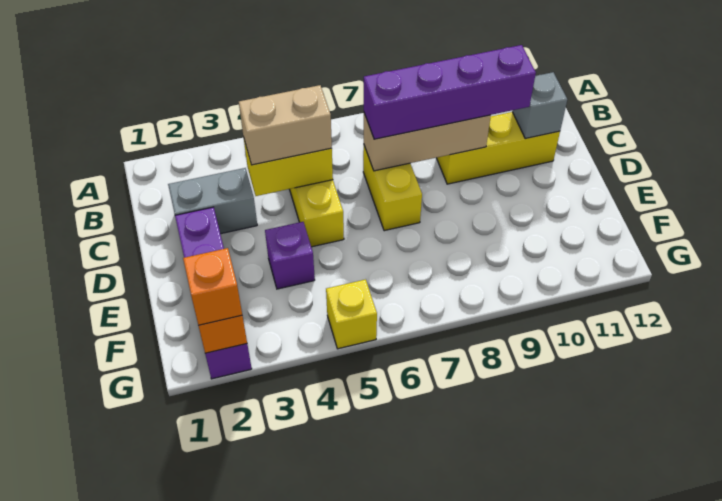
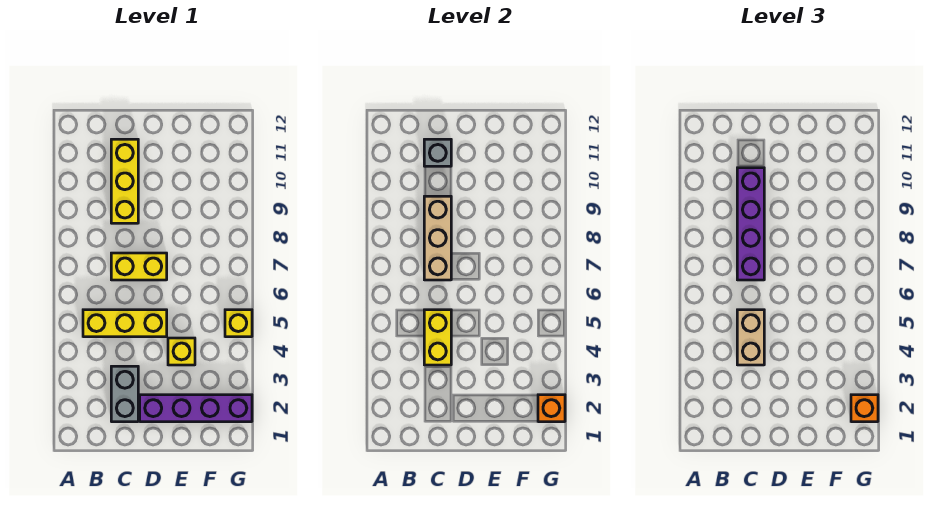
purple 1x1 brick [265,222,315,289] -> yellow 1x1 brick [168,338,195,365]

